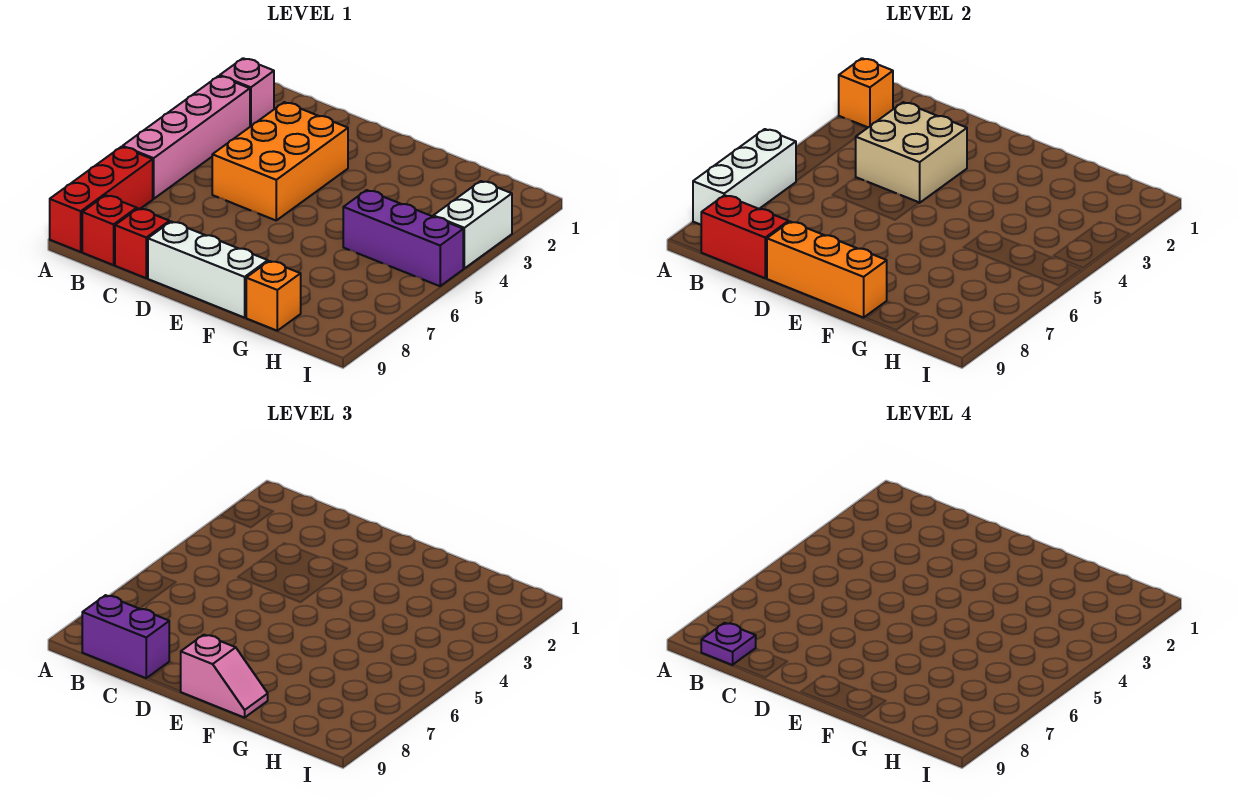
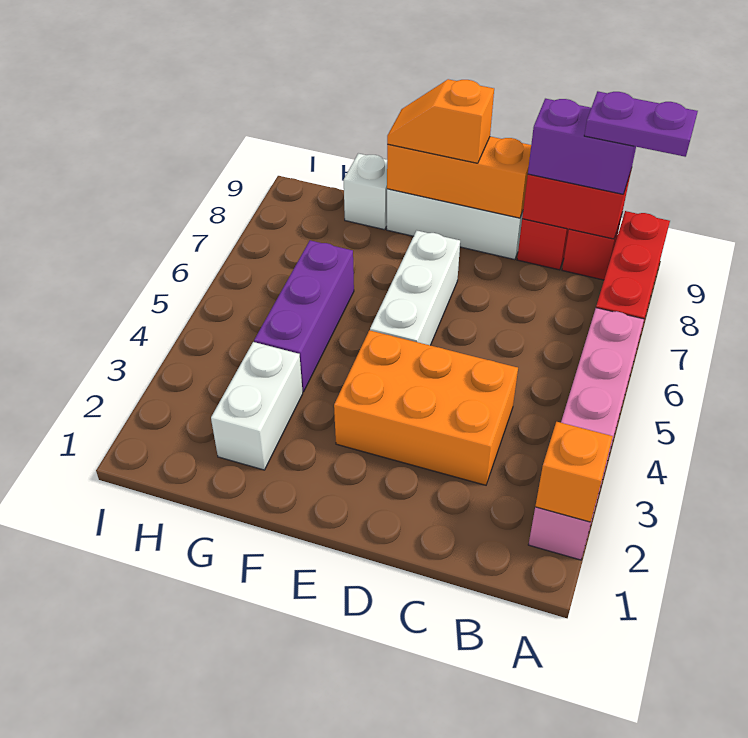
white 1x3 brick [693,129,796,225] -> white 1x3 brick moved to [370,231,460,345]
purple 1x1 plate [701,623,756,665] -> purple 1x2 plate [584,91,698,157]
orange 2x3 brick [212,102,348,220] -> orange 2x3 brick turned to [334,330,518,485]
tan 2x2 brick [856,102,967,203] -> none
pink 1x2 slope [181,635,268,718] -> orange 1x2 slope [387,79,494,163]
purple 1x3 brick [343,190,463,286] -> purple 1x3 brick turned to [254,240,354,392]
orange 1x1 brick [246,261,301,331] -> white 1x1 brick [344,153,387,230]
white 1x2 brick [433,181,512,268] -> white 1x2 brick moved to [211,342,303,470]

